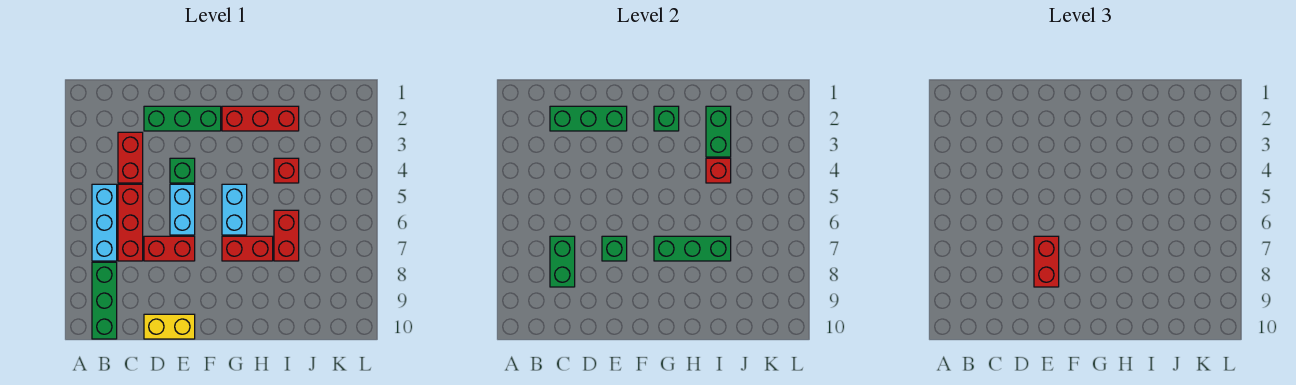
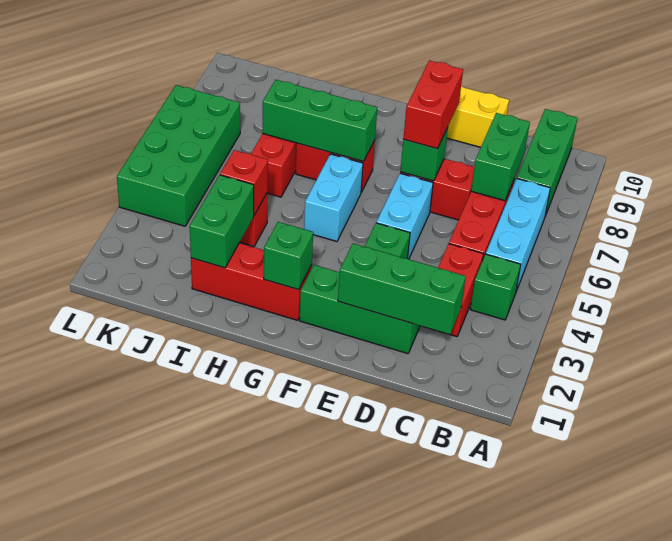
none -> green 1x1 brick [470,254,521,320]
none -> green 2x4 brick [117,85,240,226]

